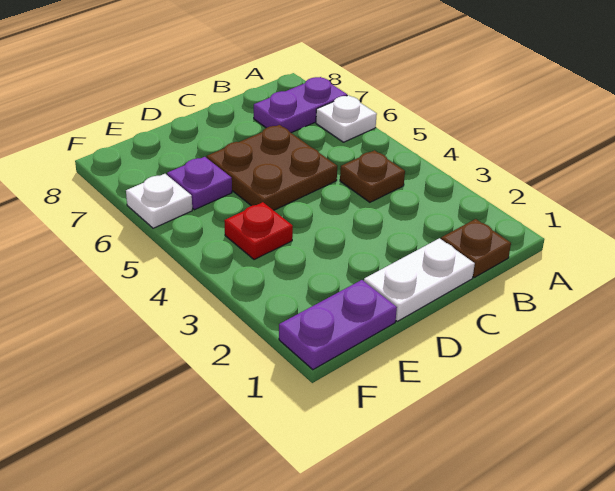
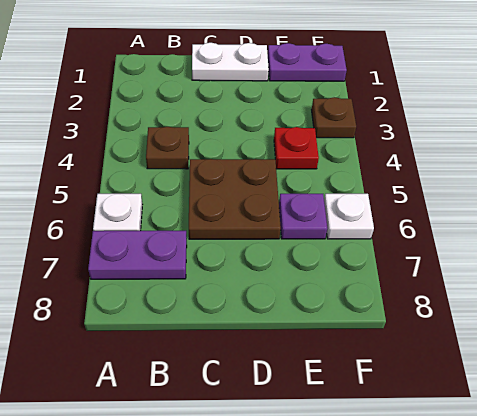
brown 1x1 plate [441,219,511,277] -> brown 1x1 plate moved to [312,97,356,138]

